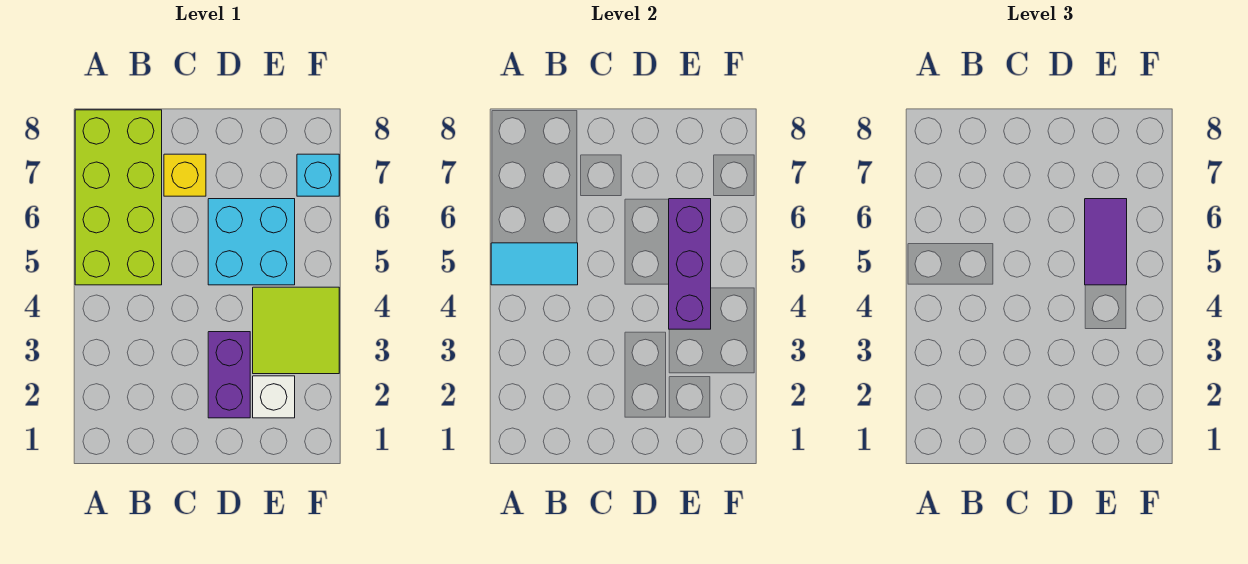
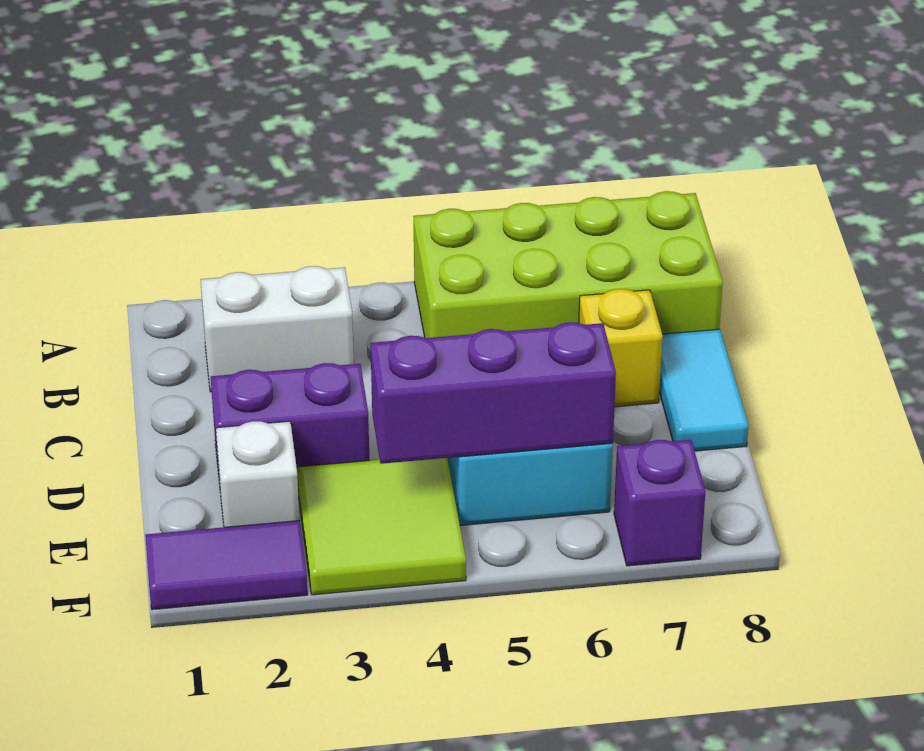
cyan 1x2 tile [491,243,578,285] -> cyan 1x2 tile moved to [659,329,749,451]
none -> white 1x2 brick [201,266,354,392]
purple 1x2 tile [1085,199,1127,285] -> purple 1x2 tile moved to [145,521,308,610]
cyan 1x1 brick [297,154,339,196] -> purple 1x1 brick [614,440,706,566]

